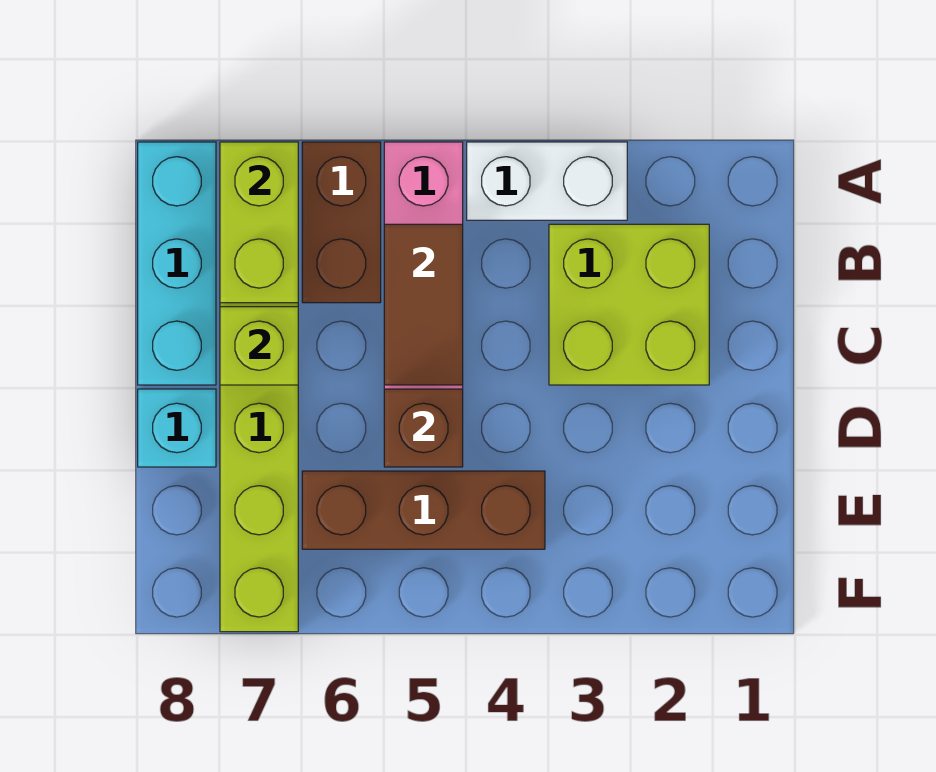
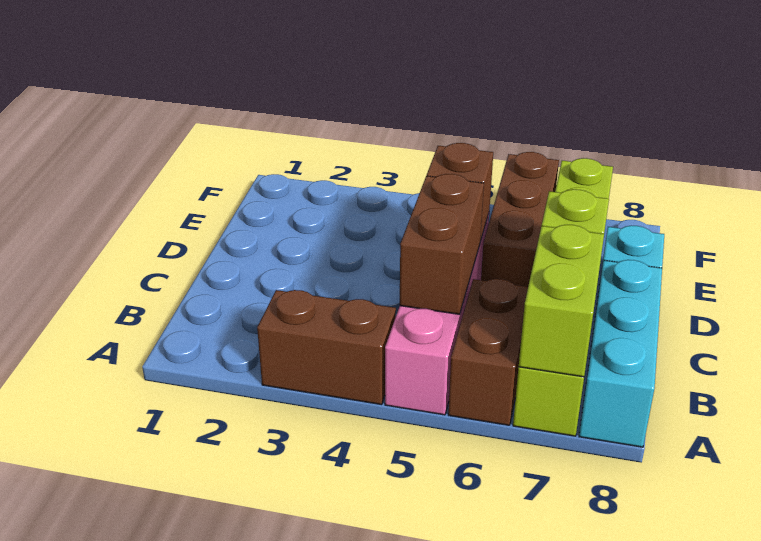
white 1x2 brick [467,142,627,220] -> brown 1x2 brick [257,290,396,405]
lime 2x2 brick [549,224,709,385] -> none
brown 1x2 tile [384,224,463,385] -> brown 1x2 brick [400,174,484,314]
brown 1x3 brick [302,471,545,549] -> brown 1x3 brick turned to [481,152,559,287]

